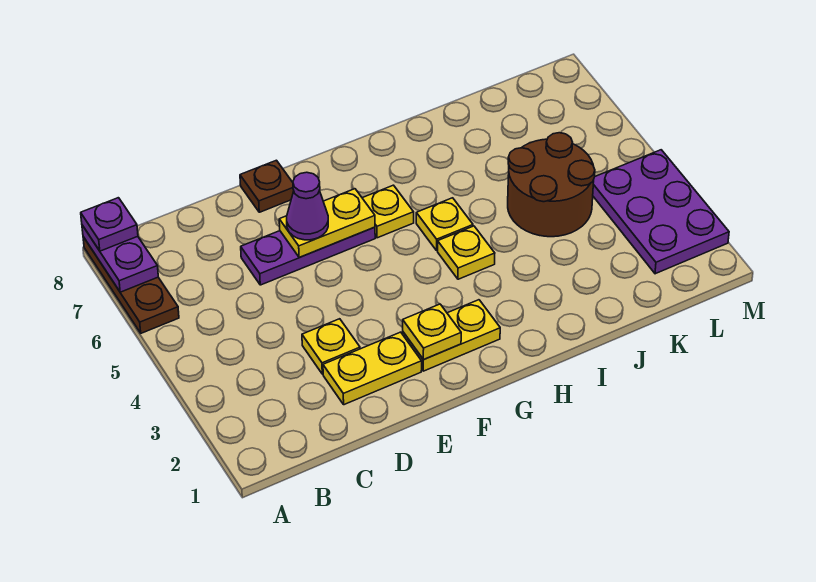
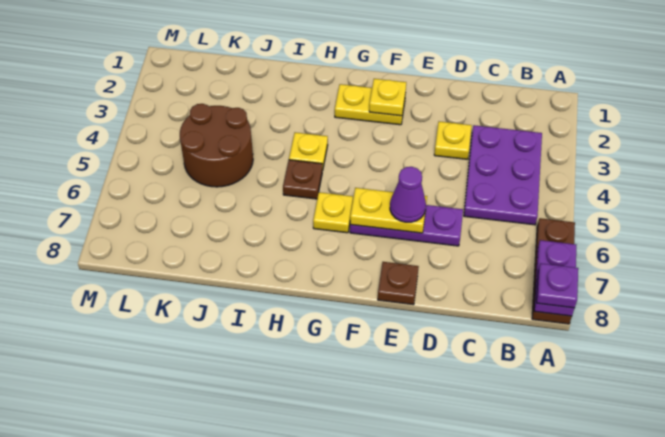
yellow 1x2 plate [323,332,422,405] -> none
yellow 1x1 plate [416,198,473,250] -> brown 1x1 plate [283,160,322,199]
purple 2x3 plate [593,150,729,274] -> purple 2x3 plate moved to [464,125,542,225]

